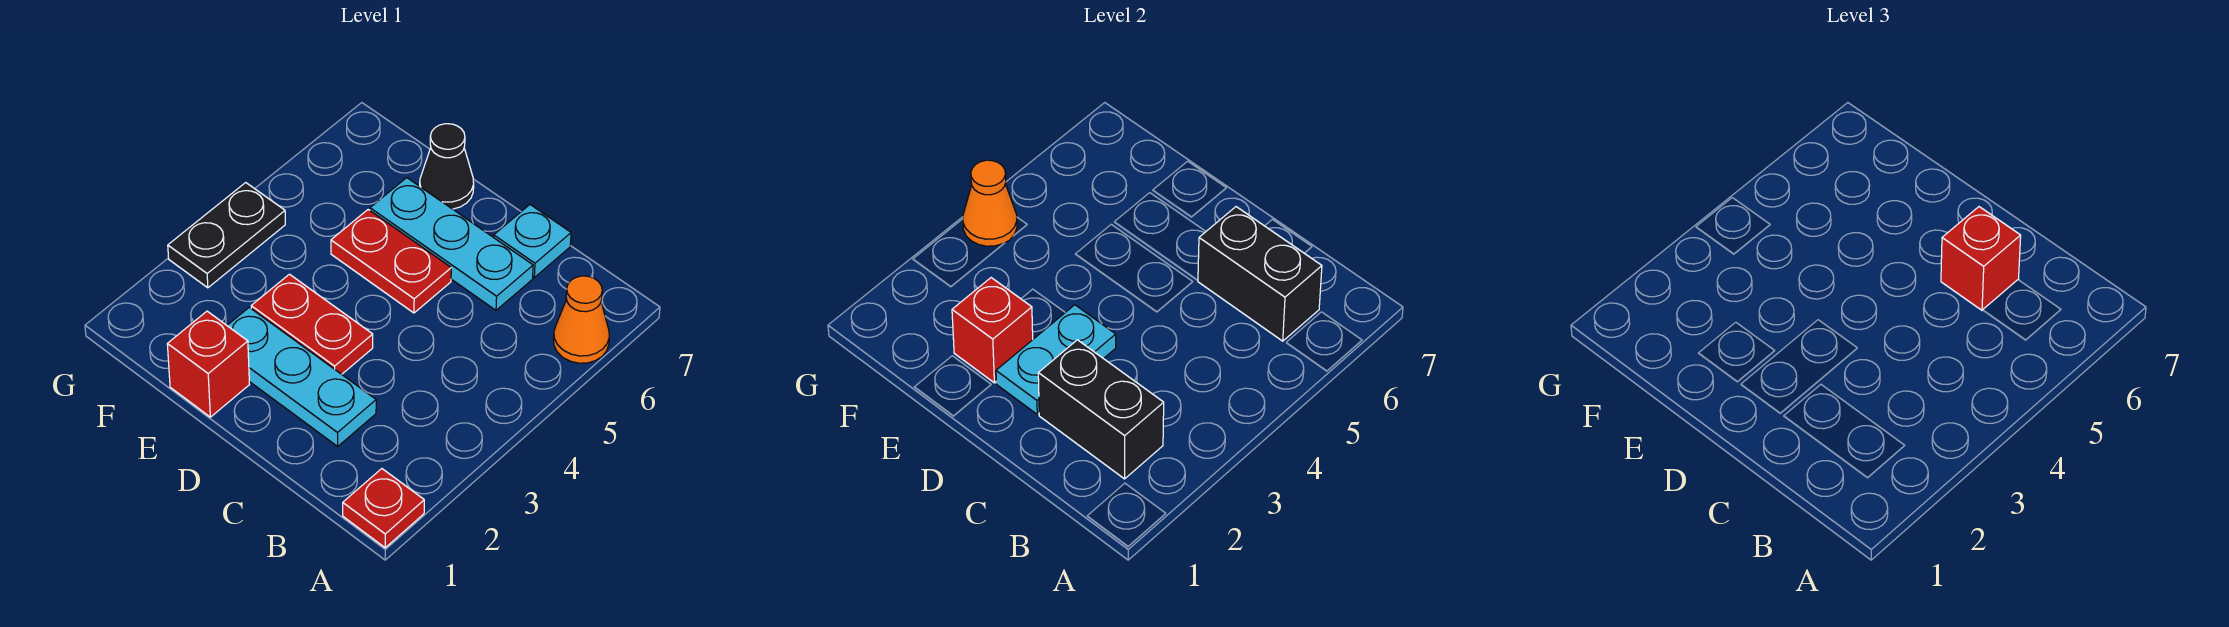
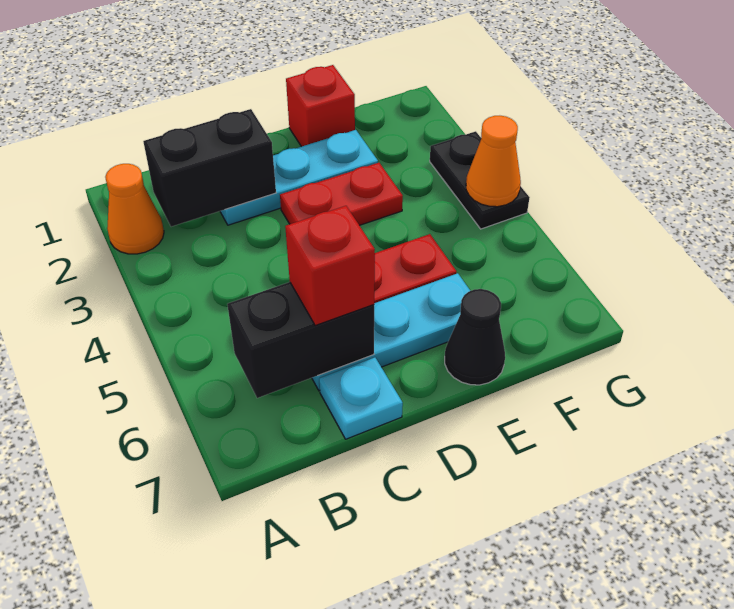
red 1x1 plate [343,469,424,548] -> none
orange 1x1 cone [553,276,609,363] -> orange 1x1 cone moved to [105,164,164,254]
cyan 1x2 plate [996,305,1116,414] -> none
red 1x1 brick [952,278,1033,383] -> none

